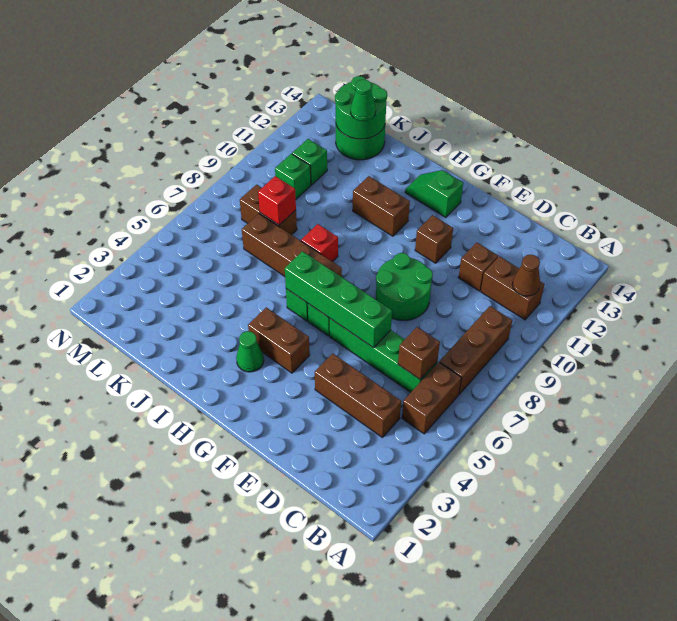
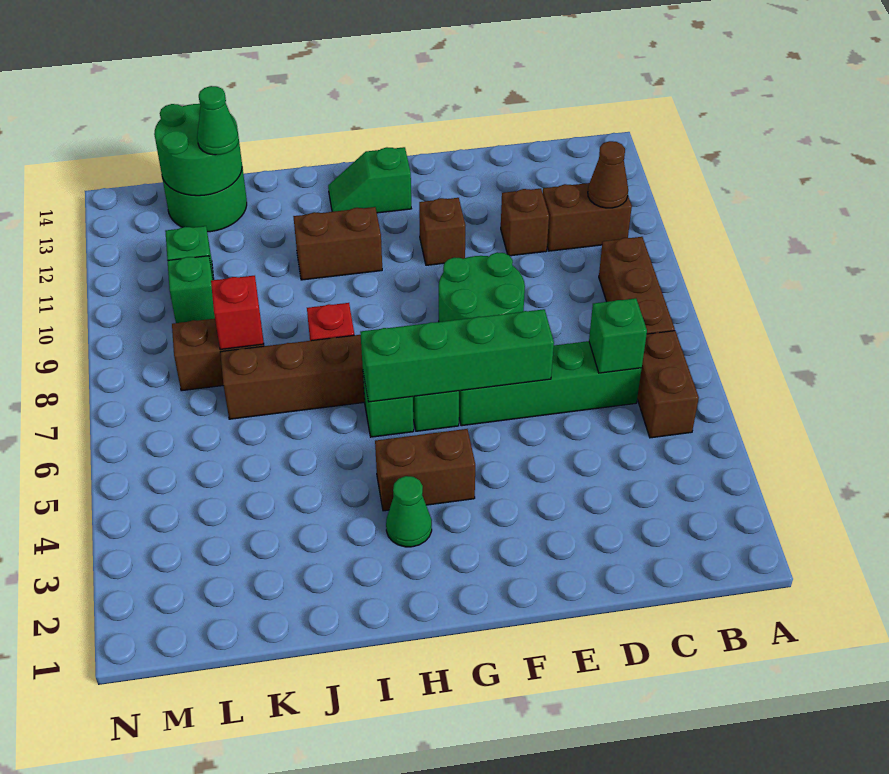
brown 1x3 brick [315,353,401,438] -> none
brown 1x1 brick [398,327,440,380] -> green 1x1 brick [589,298,647,373]

